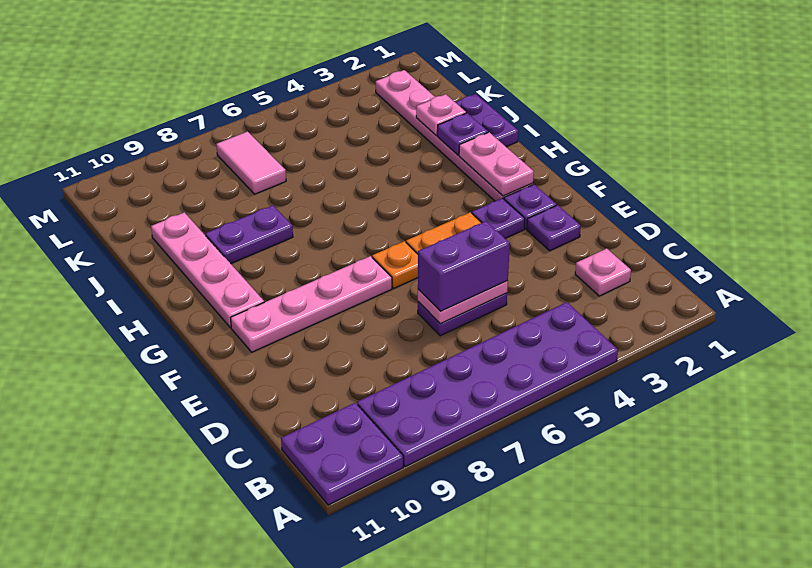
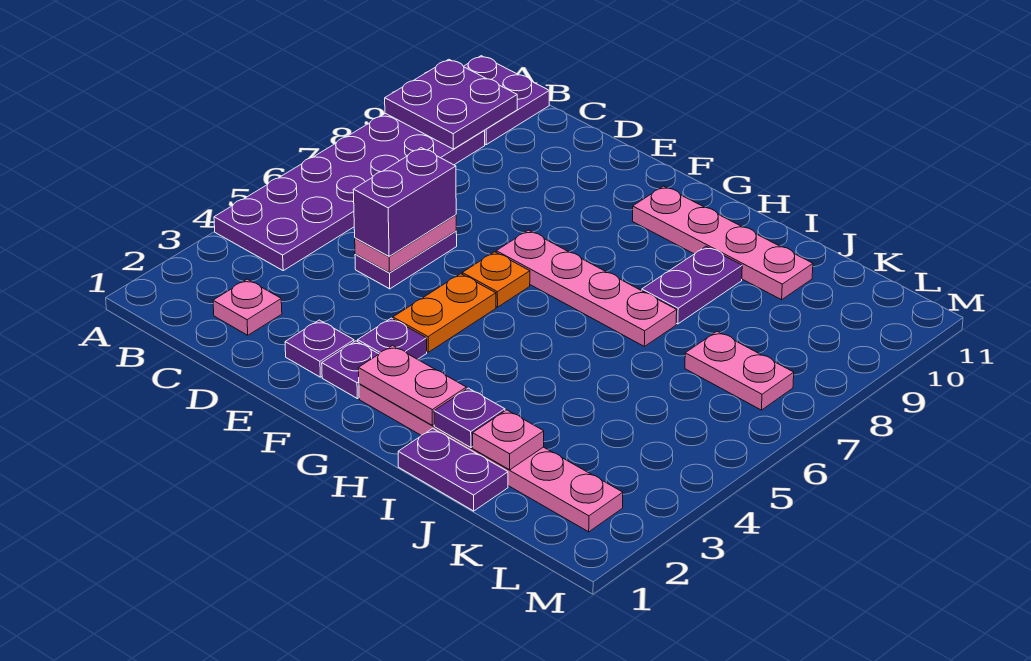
none -> purple 2x2 plate [385,59,517,149]
pink 1x4 plate [231,256,392,352] -> pink 1x4 plate turned to [496,230,677,346]
pink 1x2 tile [216,131,286,194] -> pink 1x2 plate [685,331,794,410]

